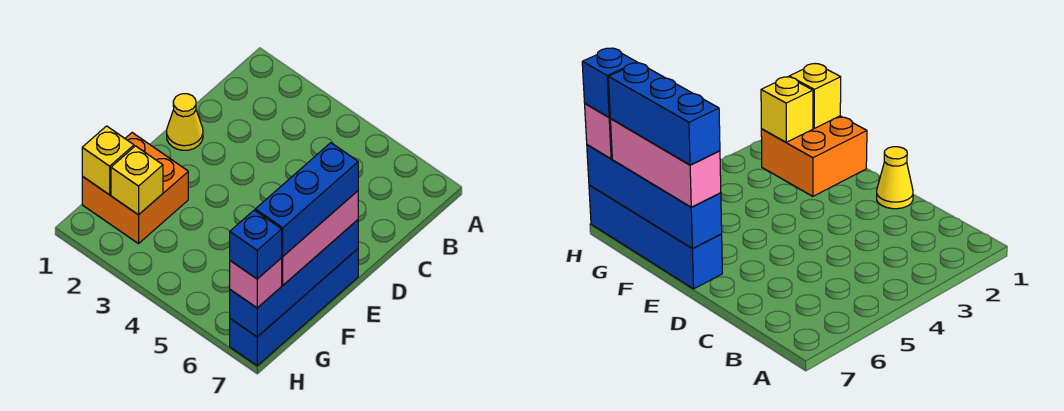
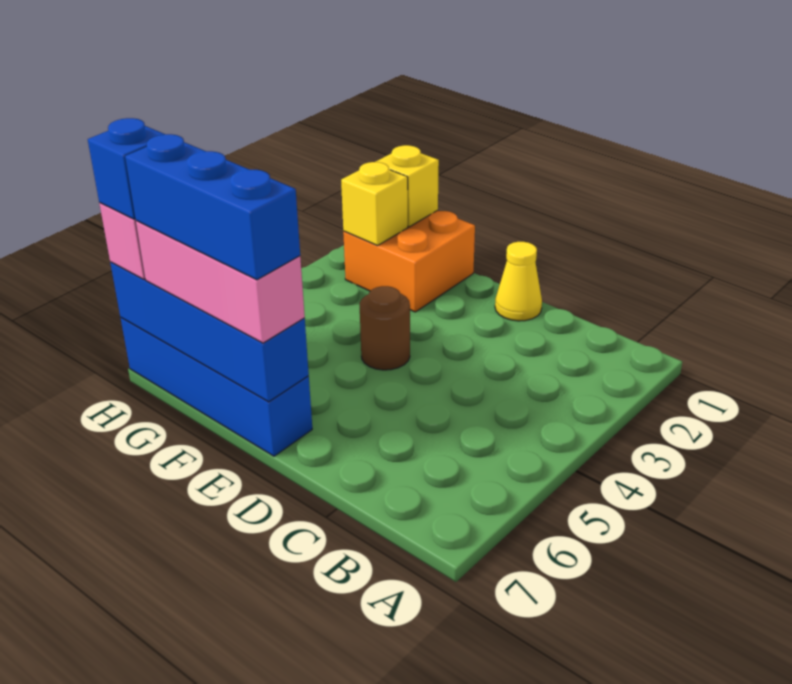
none -> brown 1x1 round brick [359,286,410,370]

